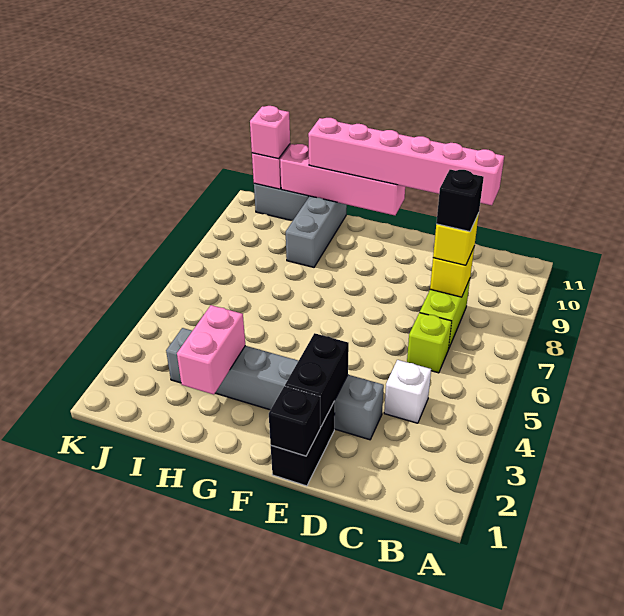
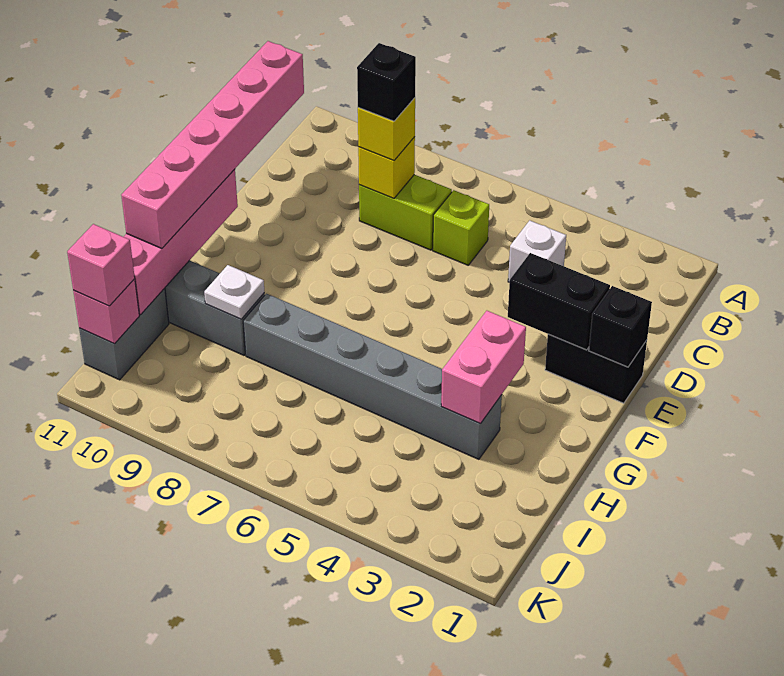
grey 1x6 brick [166,328,384,440] -> grey 1x6 brick turned to [243,294,502,459]
pink 1x2 brick [177,305,245,395] -> pink 1x2 brick turned to [441,311,526,424]
none -> white 1x1 plate [204,265,264,319]

